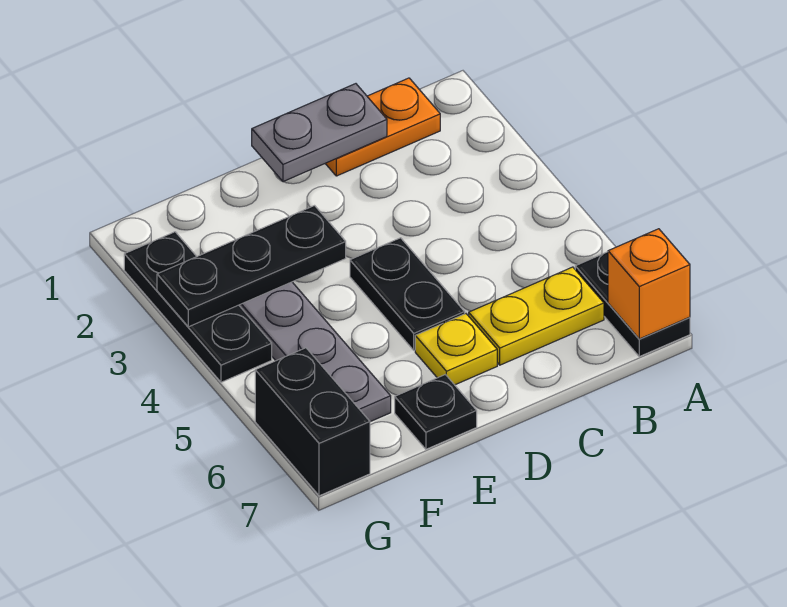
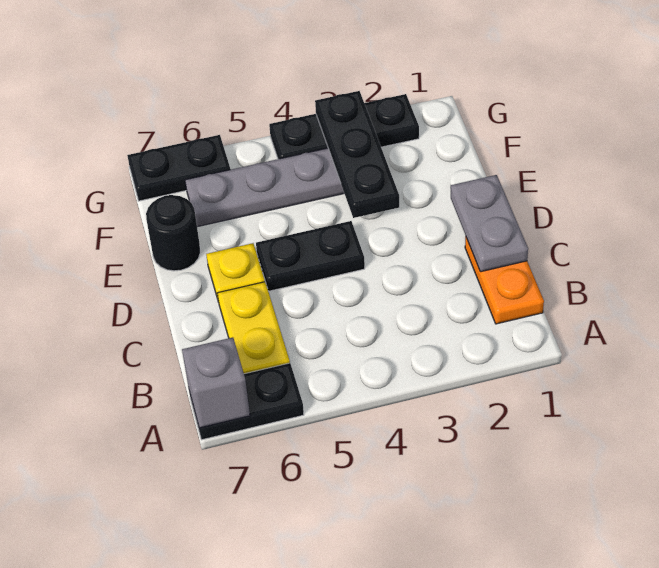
orange 1x1 brick [608,229,690,339] -> grey 1x1 brick [182,337,250,428]
black 1x1 plate [395,375,477,449] -> black 1x1 round brick [146,195,200,271]
black 1x2 brick [255,348,370,496] -> black 1x2 plate [127,135,230,201]

